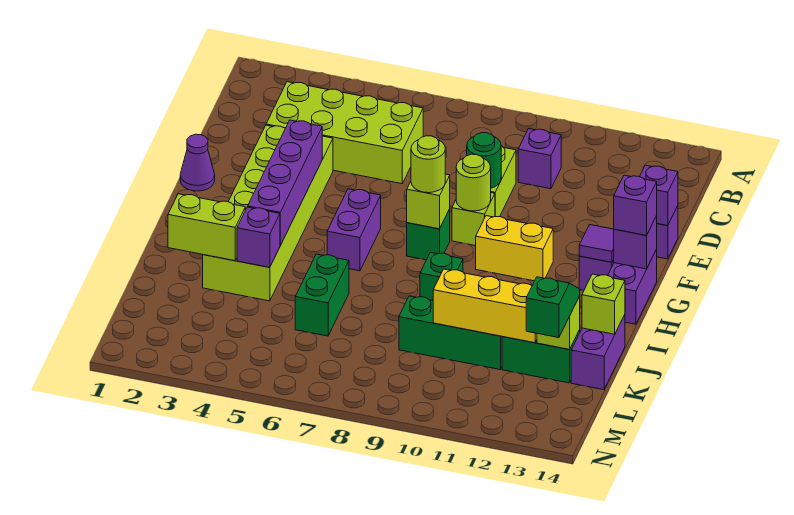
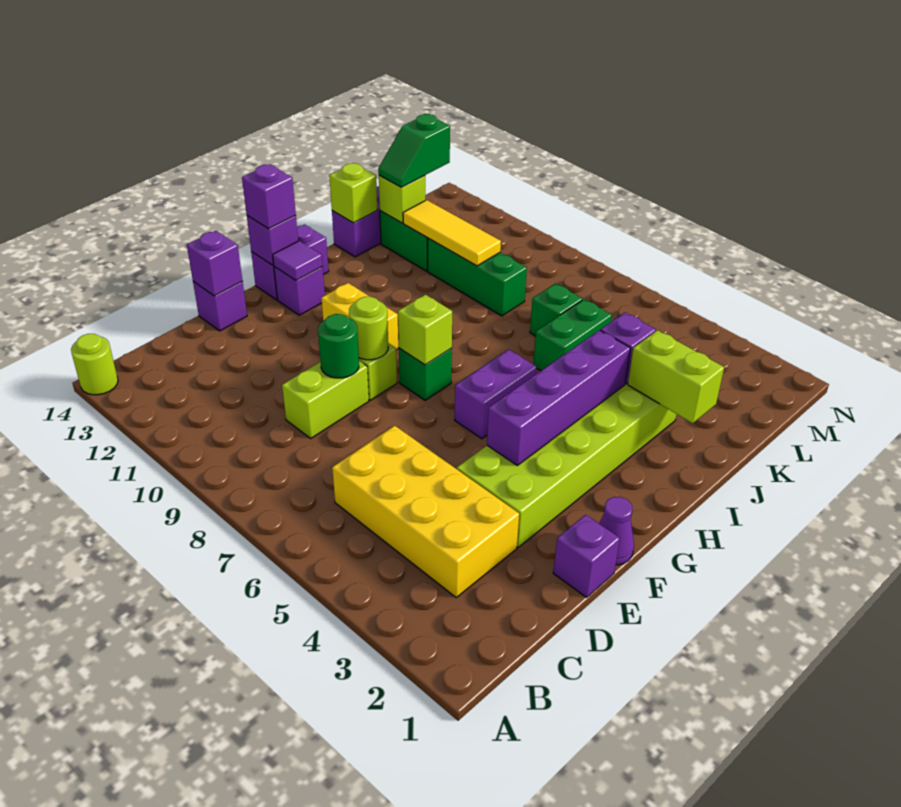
lime 2x4 brick [266,82,423,184] -> yellow 2x4 brick [332,426,519,597]
purple 1x1 brick [518,129,561,189] -> purple 1x1 brick moved to [553,515,620,597]
lime 1x1 round brick [411,136,445,193] -> lime 1x1 round brick moved to [71,334,118,395]
green 1x1 brick [420,252,463,301] -> green 1x1 brick moved to [530,283,582,336]
yellow 1x3 brick [433,269,537,343] -> yellow 1x3 tile [403,200,501,266]

